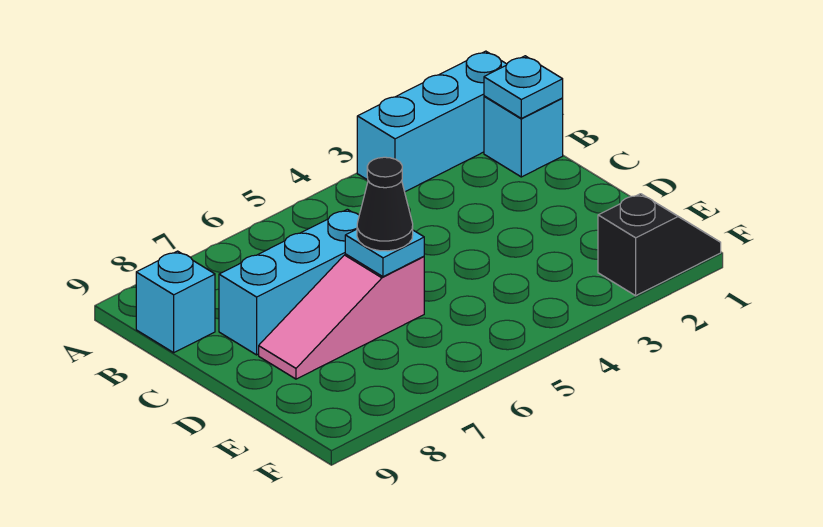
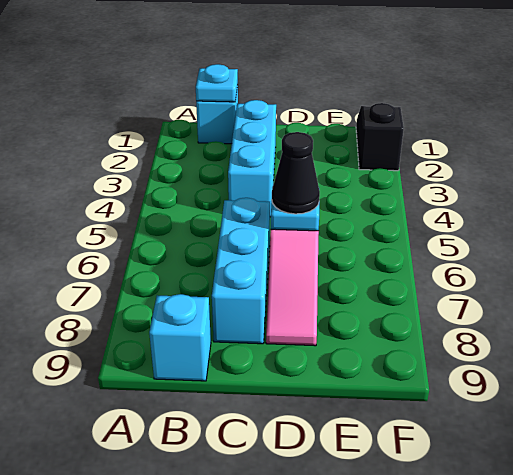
cyan 1x3 brick [357,51,507,192] -> cyan 1x3 brick moved to [228,100,276,217]

